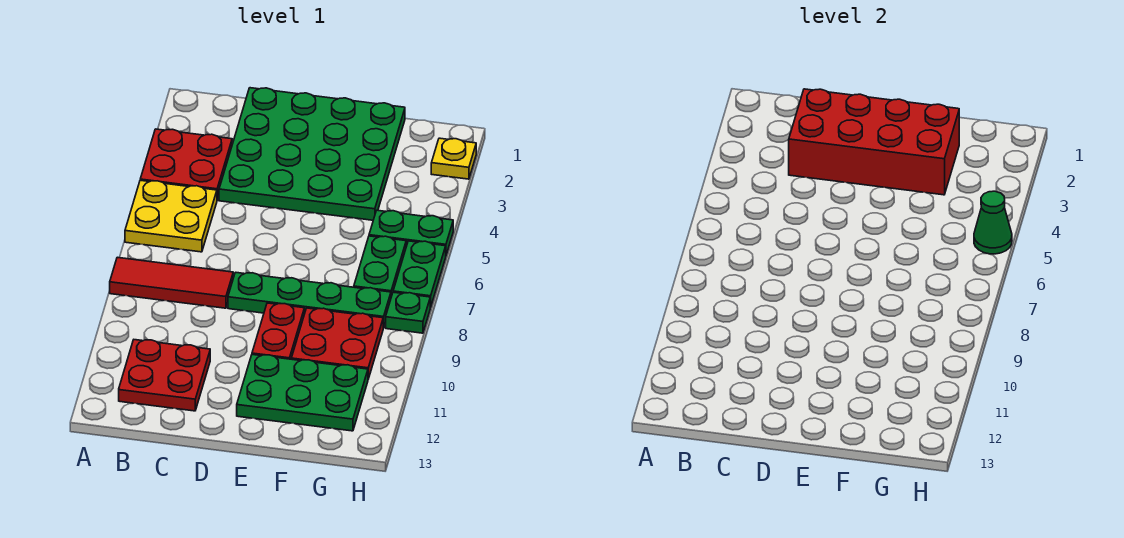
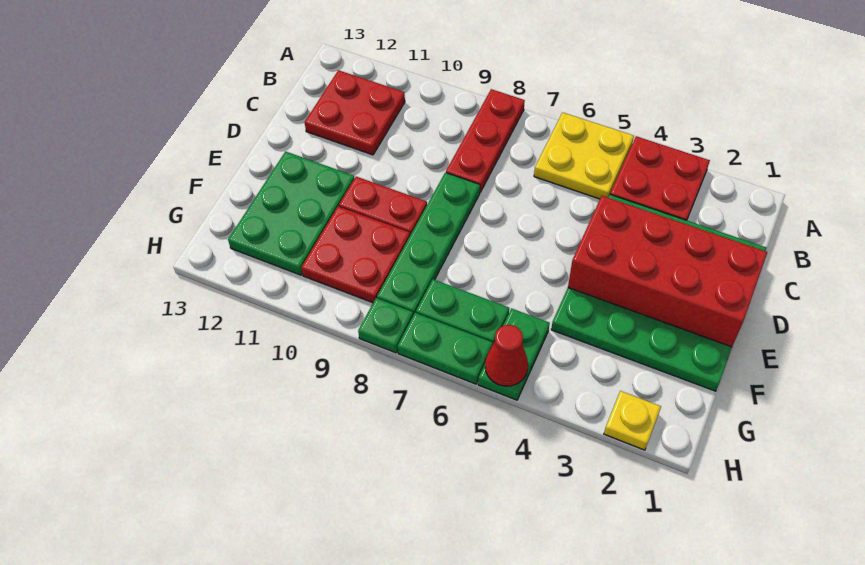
red 1x3 tile [110,257,233,308] -> red 1x3 plate [446,89,525,192]
red 2x4 brick [789,89,959,195] -> red 2x4 brick turned to [568,196,767,347]
green 1x1 cone [974,191,1012,254] -> red 1x1 cone [485,325,528,386]

